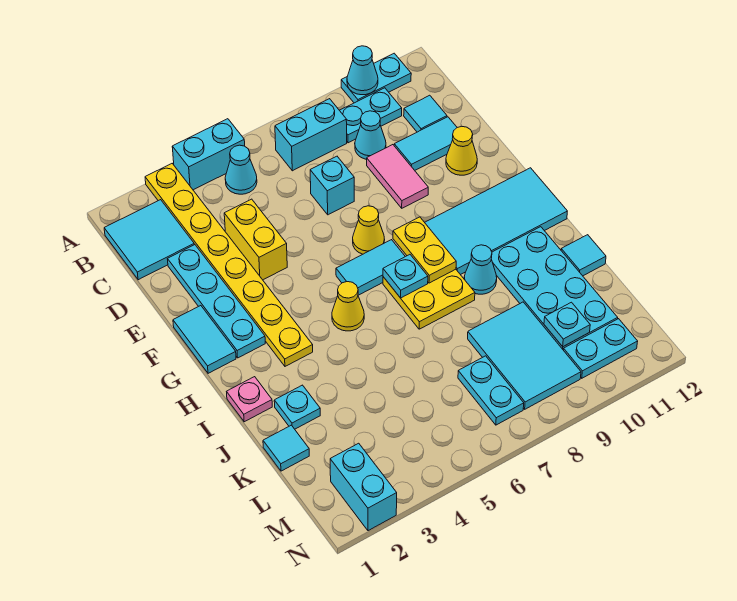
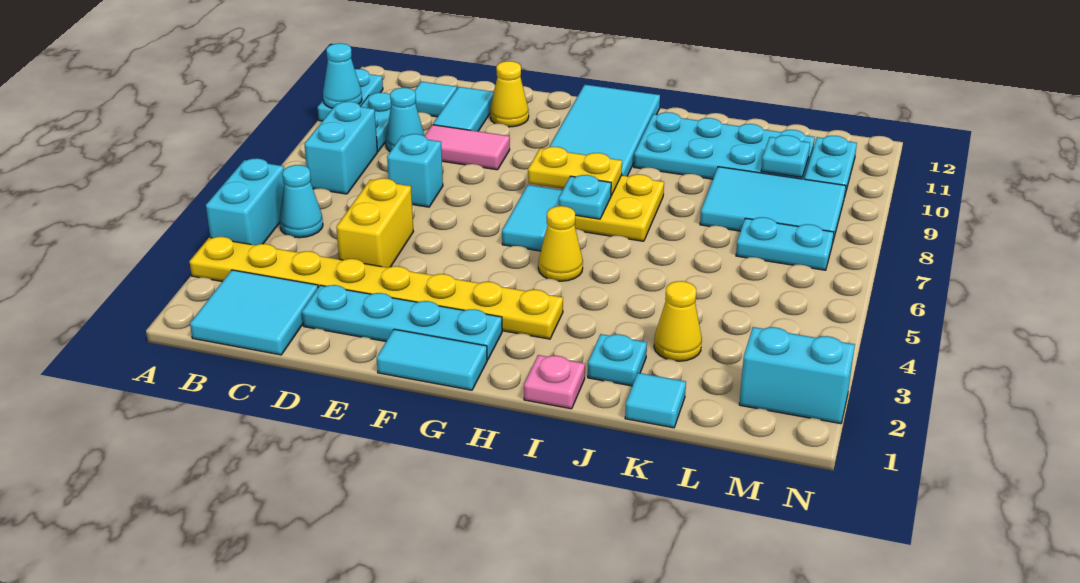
yellow 1x2 brick [224,199,287,280] -> yellow 1x2 brick turned to [336,178,413,268]
yellow 1x1 cone [353,206,385,254] -> yellow 1x1 cone moved to [654,281,702,361]
cyan 1x1 cone [464,245,497,294] -> none
cyan 1x1 tile [561,235,606,276] -> none

